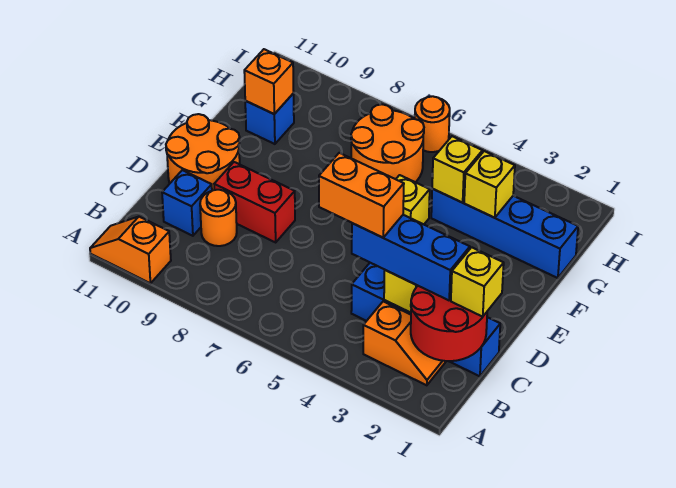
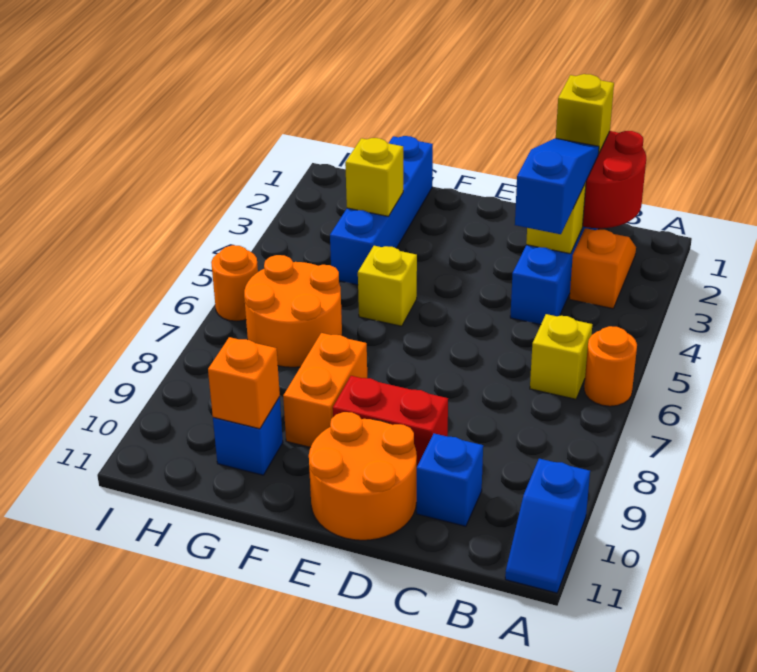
orange 1x2 slope [90,217,171,283] -> blue 1x2 slope [505,459,590,593]
blue 1x3 brick [352,215,470,300] -> blue 1x3 slope [515,138,599,234]
orange 1x2 brick [319,153,404,238] -> orange 1x2 brick moved to [283,333,367,447]
orange 1x1 round brick [200,190,237,246] -> orange 1x1 round brick moved to [584,326,637,406]
red 1x2 brick [214,162,295,242] -> red 1x2 brick turned to [333,376,448,466]
yellow 1x1 brick [432,136,482,202] -> yellow 1x1 brick moved to [530,314,592,399]

